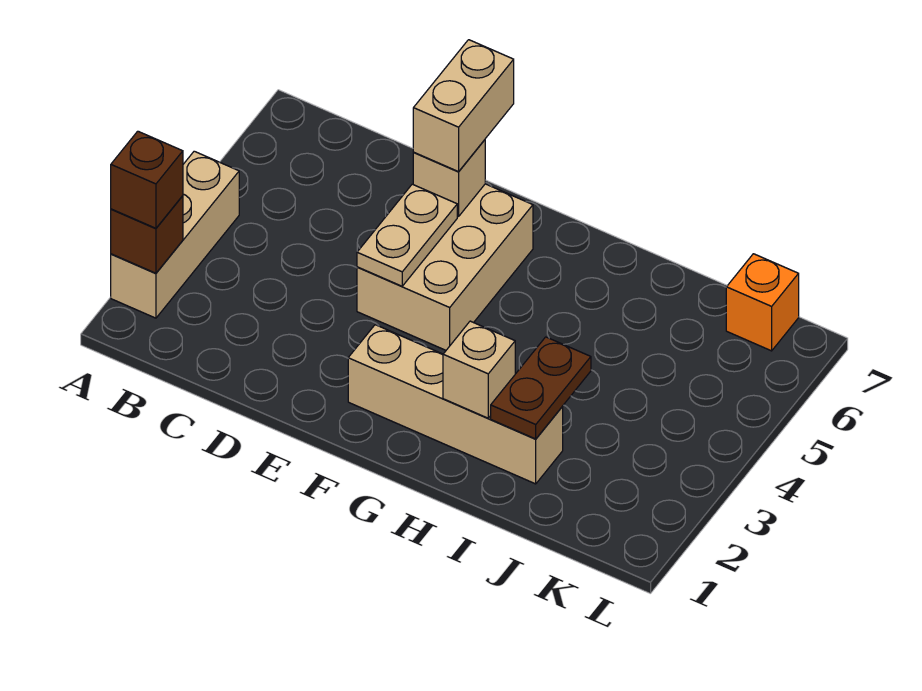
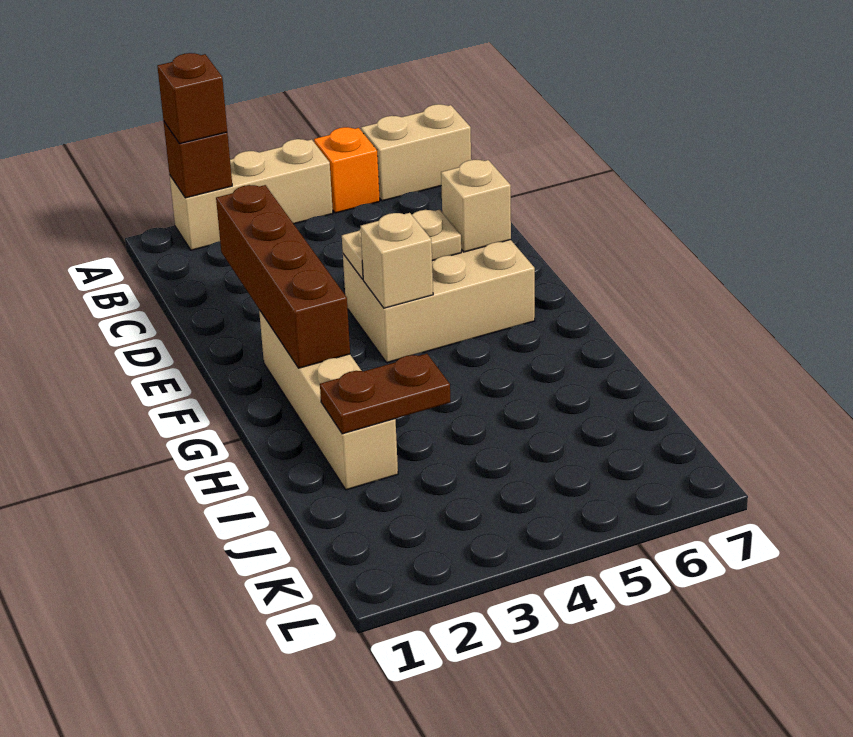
none -> brown 1x4 brick [216,185,350,368]
tan 1x2 brick [413,40,514,172] -> tan 1x2 brick moved to [361,104,471,201]
tan 1x1 brick [443,321,515,418] -> tan 1x1 brick moved to [360,213,433,308]
orange 1x1 brick [726,254,799,351] -> orange 1x1 brick moved to [314,127,380,213]

